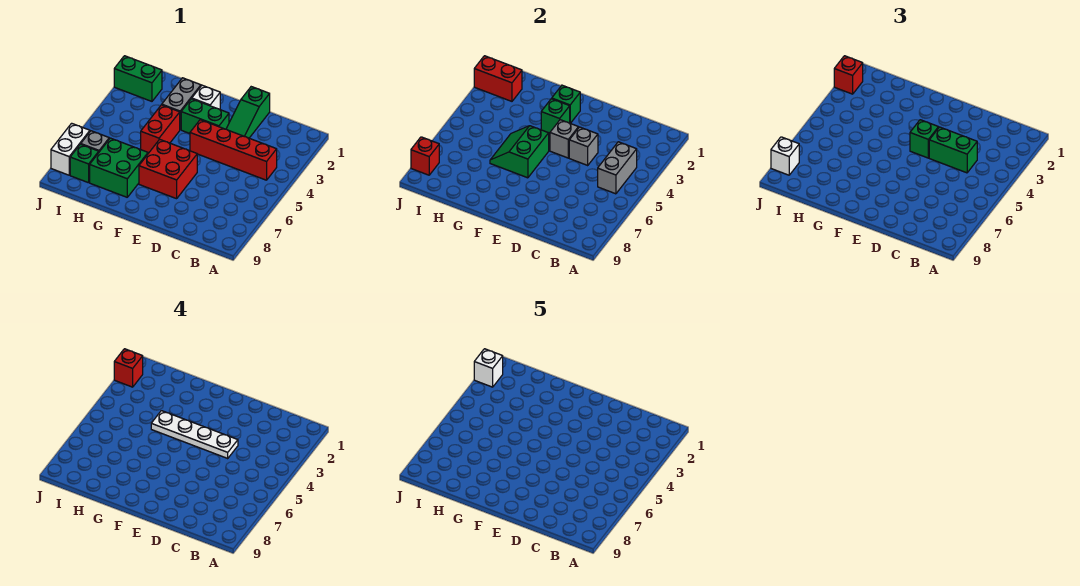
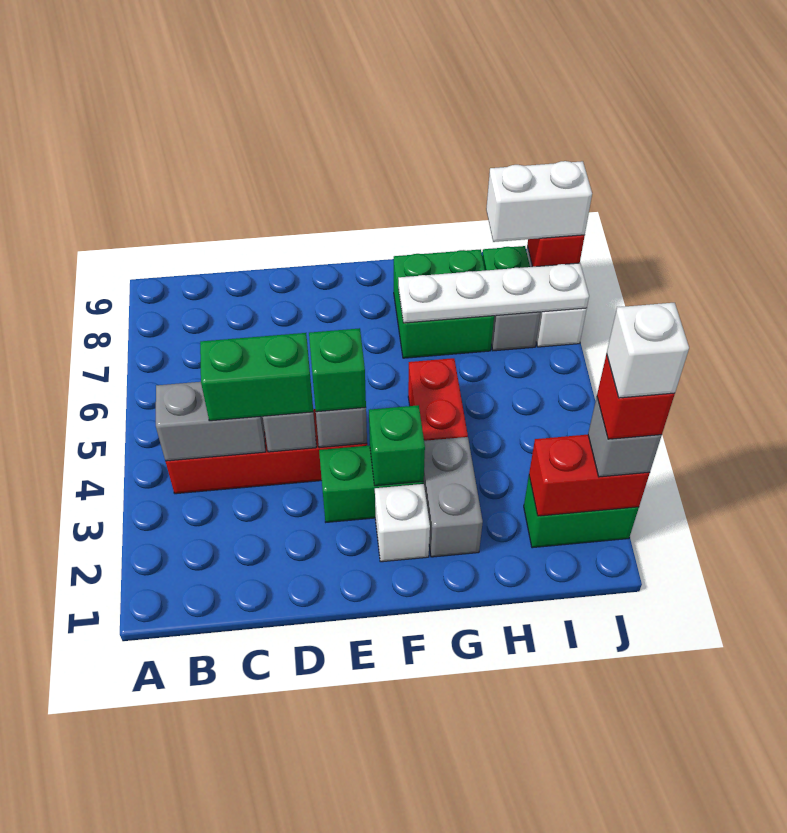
grey 1x2 brick [598,142,637,194] -> grey 1x2 brick turned to [156,382,265,461]
green 1x3 slope [226,87,270,138] -> none
white 1x4 plate [151,411,238,458] -> white 1x4 plate moved to [398,263,589,323]
red 2x2 brick [139,139,197,199] -> none
green 1x1 brick [552,85,580,123] -> none
green 2x2 slope [490,126,549,178] -> none
red 1x1 brick [834,56,863,94] -> grey 1x1 brick [588,397,662,477]
white 1x1 brick [771,137,799,175] -> white 1x2 brick [486,161,592,242]

